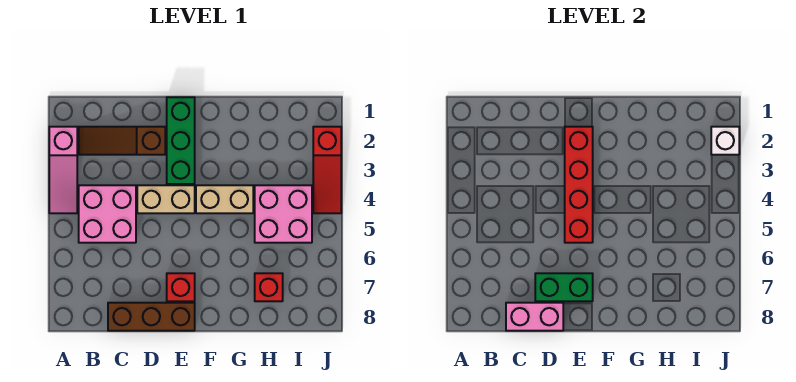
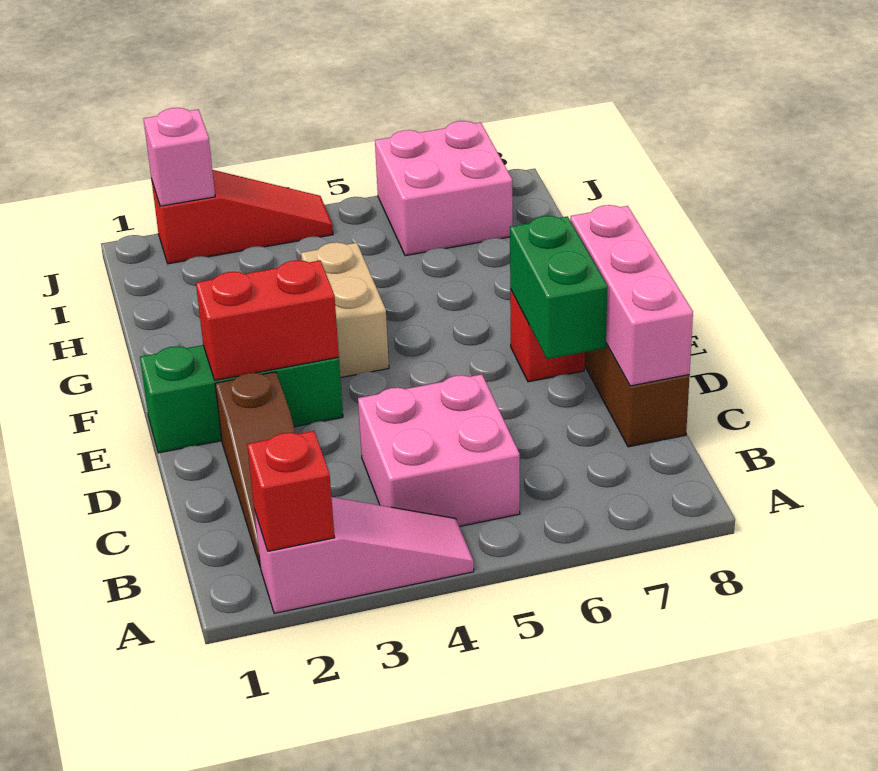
pink 1x2 brick [506,303,563,331] -> pink 1x3 brick [570,205,693,386]
tan 1x2 brick [137,185,195,213] -> none
red 1x4 brick [565,127,593,243] -> red 1x2 brick [196,260,339,380]
pink 2x2 brick [255,185,312,243] -> pink 2x2 brick moved to [375,121,513,256]
red 1x1 brick [255,273,283,301] -> red 1x1 brick moved to [247,431,335,551]
white 1x1 brick [711,127,739,155] -> pink 1x1 brick [144,108,215,206]

